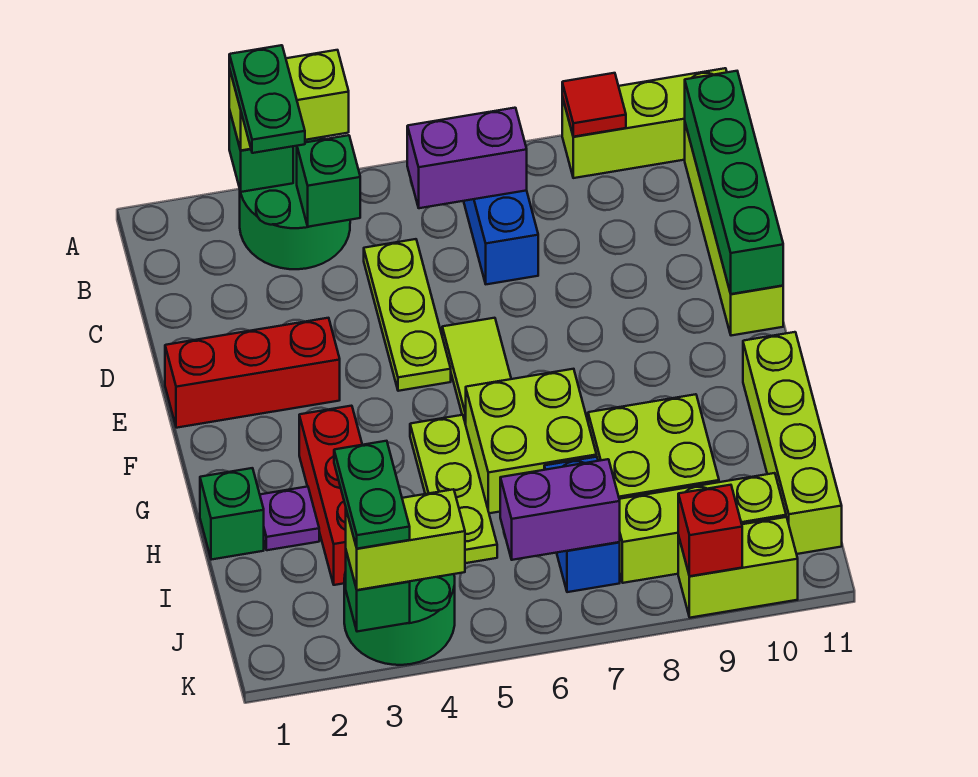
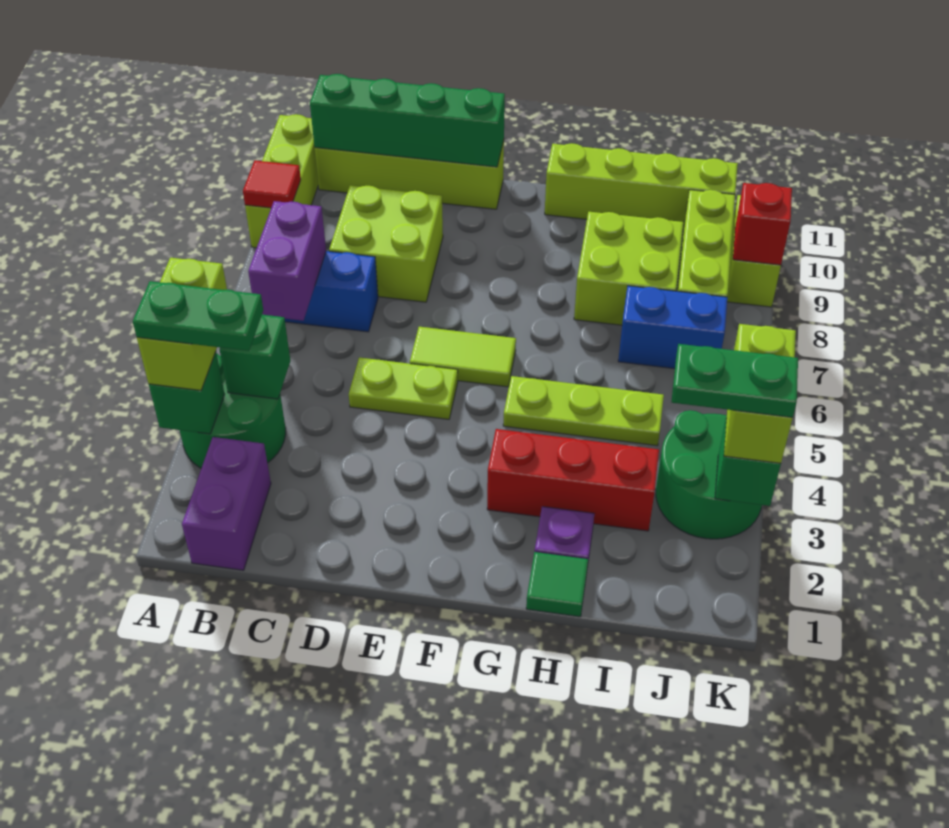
lime 1x3 plate [364,239,451,391] -> lime 1x2 plate [349,357,458,419]
red 1x3 brick [165,318,340,428] -> none
lime 2x2 brick [466,369,597,513] -> lime 2x2 brick moved to [329,185,443,302]
green 1x1 brick [200,468,264,560] -> green 1x1 tile [526,552,588,617]
purple 1x2 brick [500,459,620,560] -> purple 1x2 brick moved to [182,437,271,570]

